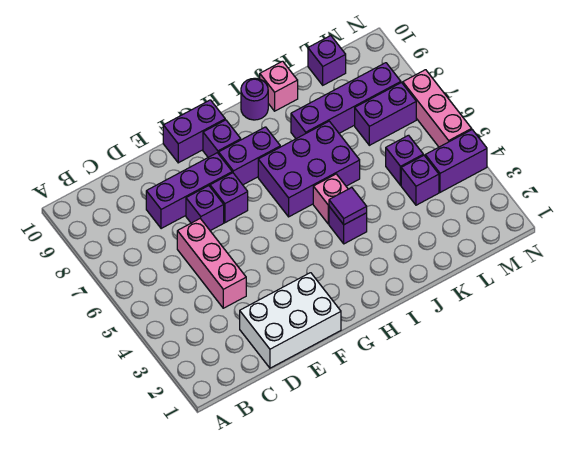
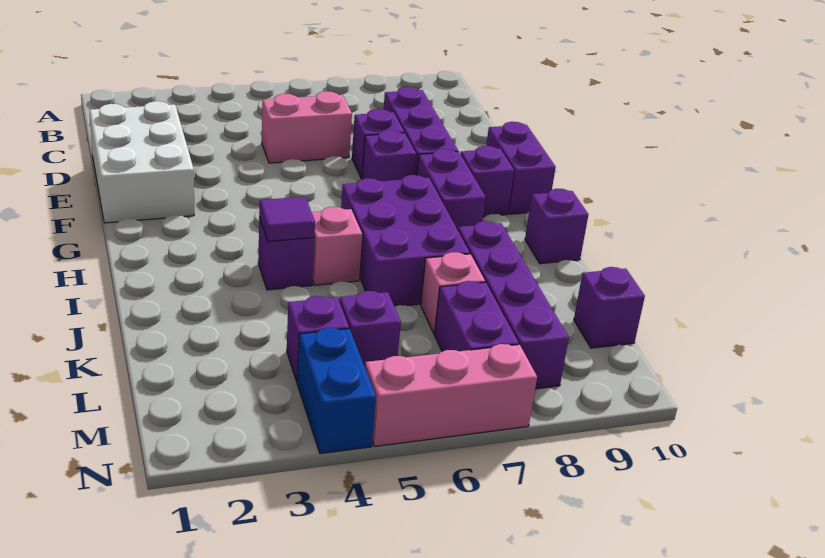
pink 1x3 brick [177,218,246,308] -> pink 1x2 brick [262,91,352,163]
purple 1x1 round brick [241,78,268,120] -> purple 1x1 brick [525,189,588,264]
pink 1x1 brick [260,61,298,111] -> pink 1x1 brick moved to [421,252,485,334]
purple 1x2 brick [425,130,487,192] -> blue 1x2 brick [297,328,376,454]

